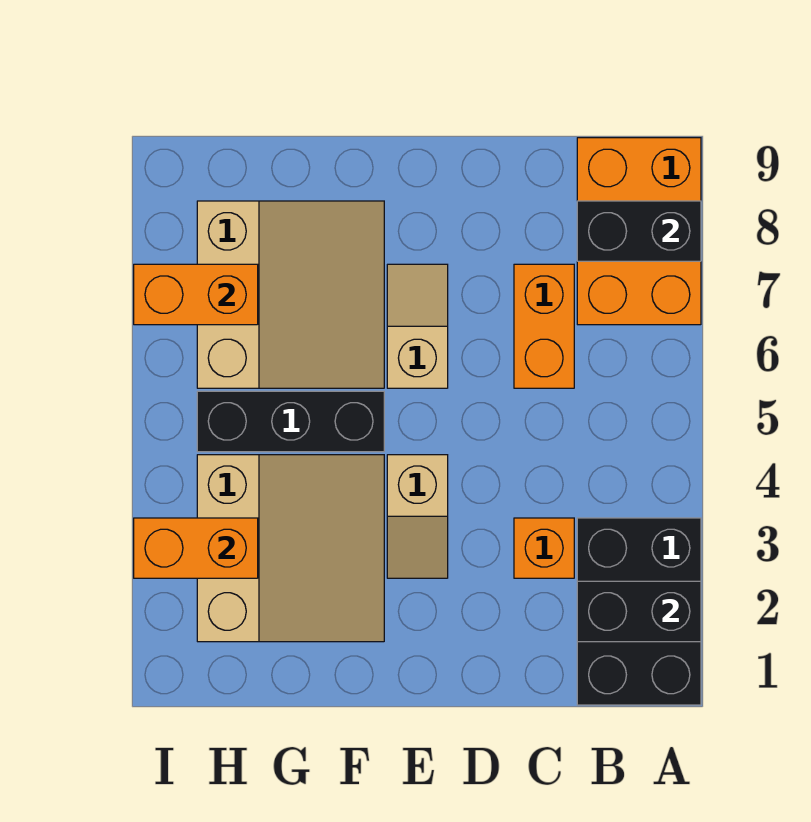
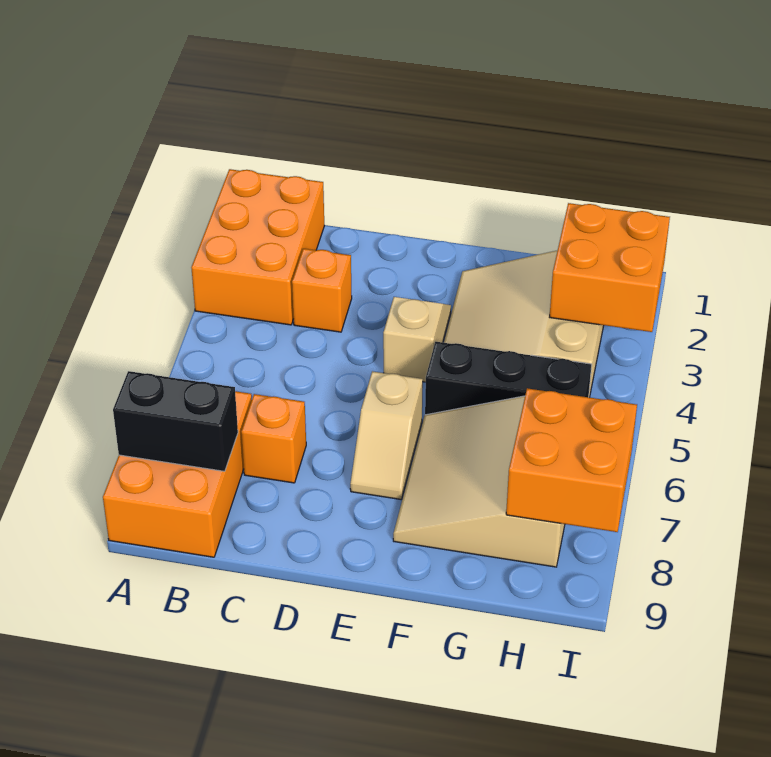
black 2x3 brick [577,518,701,705] -> orange 2x3 brick [191,169,324,325]
black 1x2 brick [577,581,701,642] -> none
orange 1x2 brick [514,264,574,388] -> orange 1x1 brick [241,394,306,483]
orange 1x2 brick [134,518,258,578] -> orange 2x2 brick [550,203,670,332]
orange 1x2 brick [134,264,258,325] -> orange 2x2 brick [506,388,637,532]

